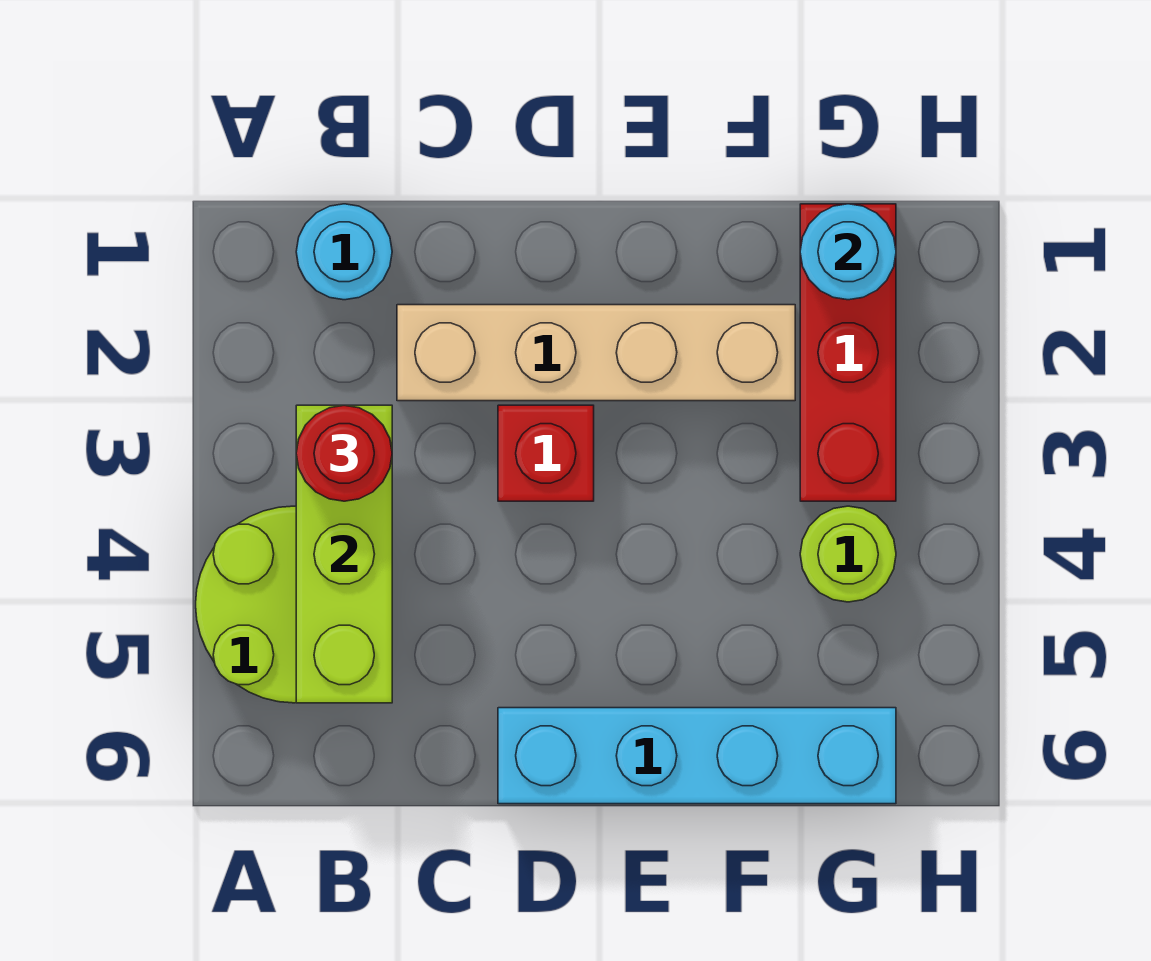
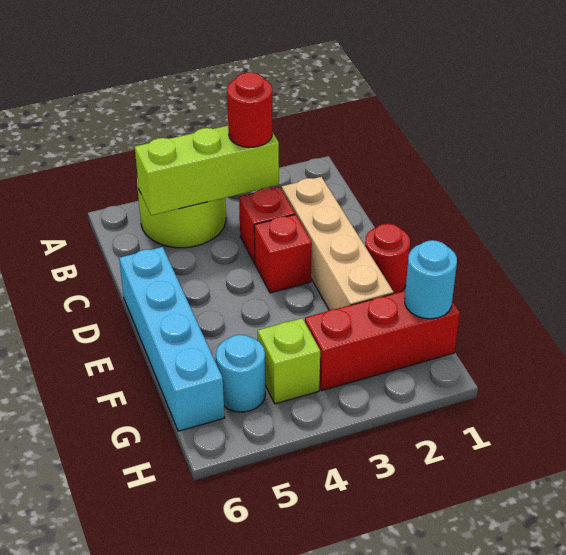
cyan 1x1 round brick [296,204,392,300] -> cyan 1x1 round brick moved to [216,335,266,412]
none -> red 1x1 brick [239,187,295,263]
none -> red 1x1 round brick [365,224,410,294]
lime 1x1 round brick [800,506,896,602] -> lime 1x1 brick [258,318,320,404]

